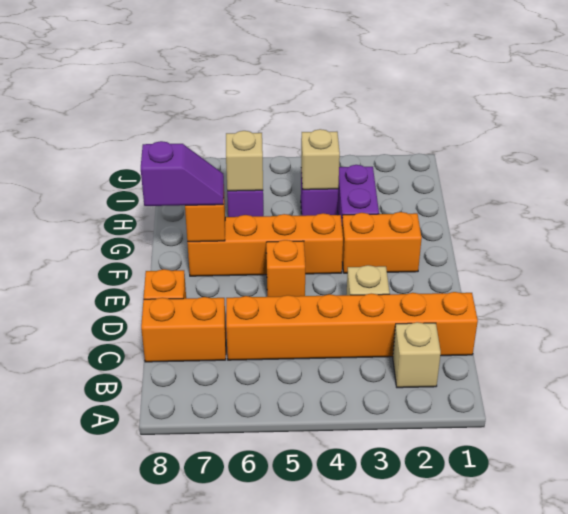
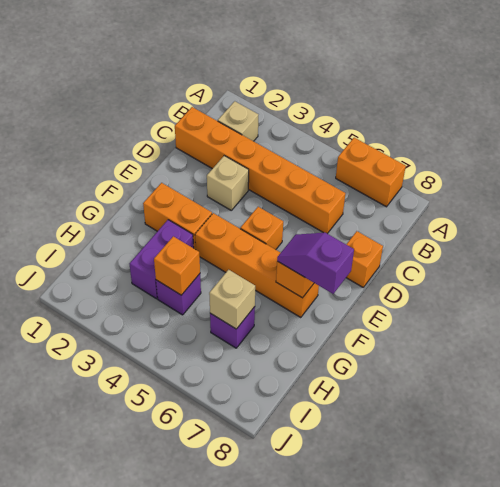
orange 1x2 brick [141,297,226,362] -> orange 1x2 brick moved to [336,138,406,207]
tan 1x1 brick [301,129,340,190] -> orange 1x1 brick [154,236,200,295]

